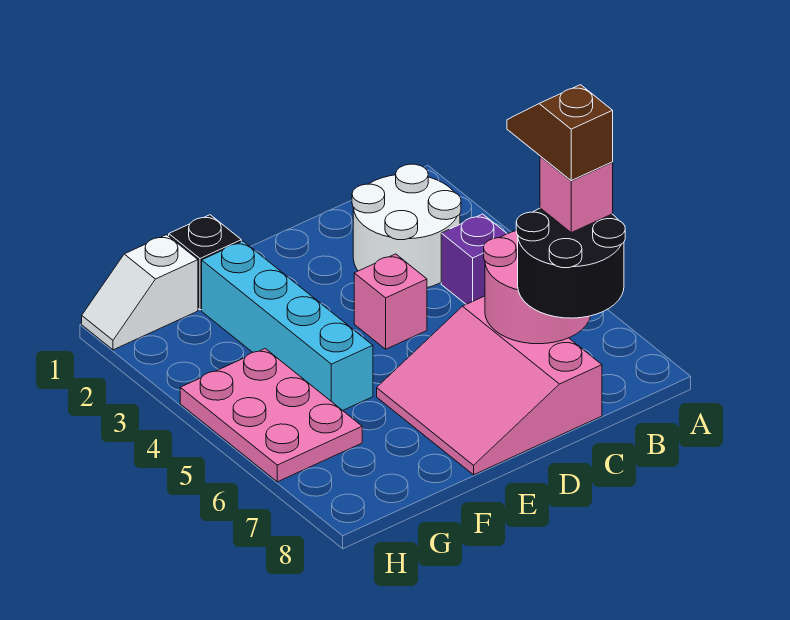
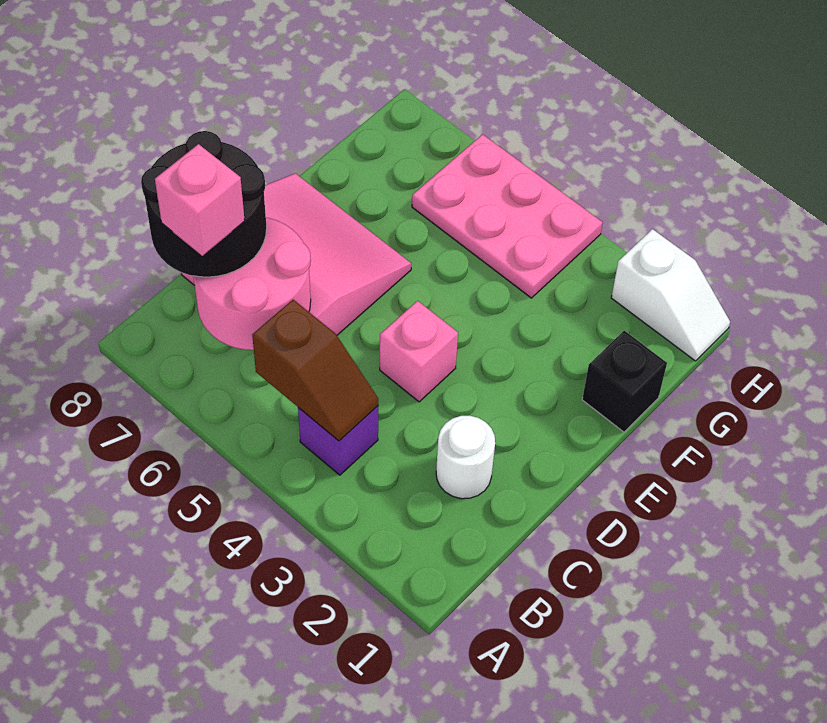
white 2x2 round brick [352,164,461,288] -> white 1x1 round brick [436,416,495,499]
brown 1x2 slope [507,85,613,181] -> brown 1x2 slope moved to [252,300,378,441]
cyan 1x4 brick [202,241,373,410] -> none
white 1x2 slope [82,235,198,350] -> white 1x2 slope turned to [611,229,730,361]

